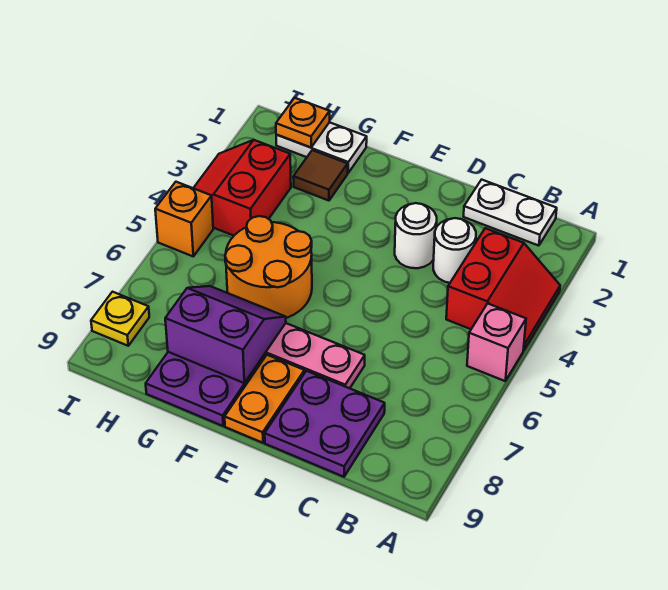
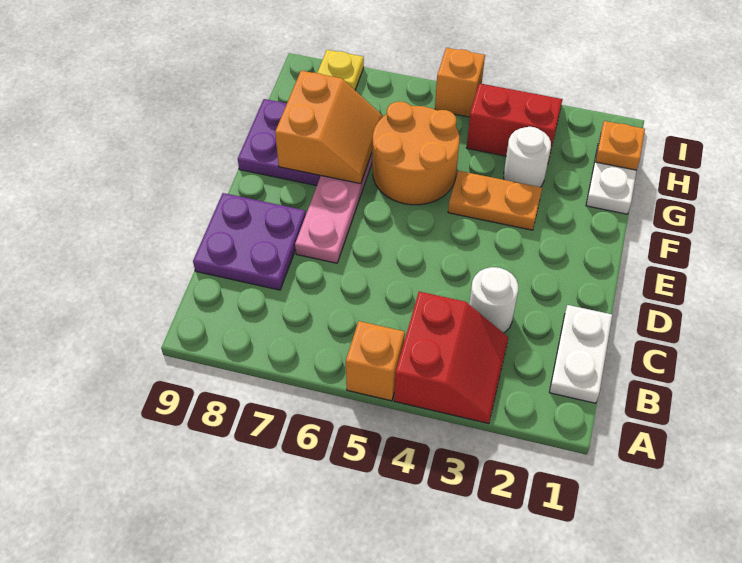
red 2x2 slope [446,228,560,350] -> red 2x2 slope turned to [394,292,508,424]
pink 1x1 brick [467,303,526,381] -> orange 1x1 brick [346,321,405,401]
white 1x1 round brick [395,203,437,268] -> white 1x1 round brick moved to [504,127,551,187]
orange 1x2 plate [225,355,304,443] -> orange 1x2 plate moved to [448,171,542,230]
purple 2x2 slope [165,286,286,383] -> orange 2x2 slope [275,71,383,184]
brown 1x1 tile [293,150,348,201] -> none

